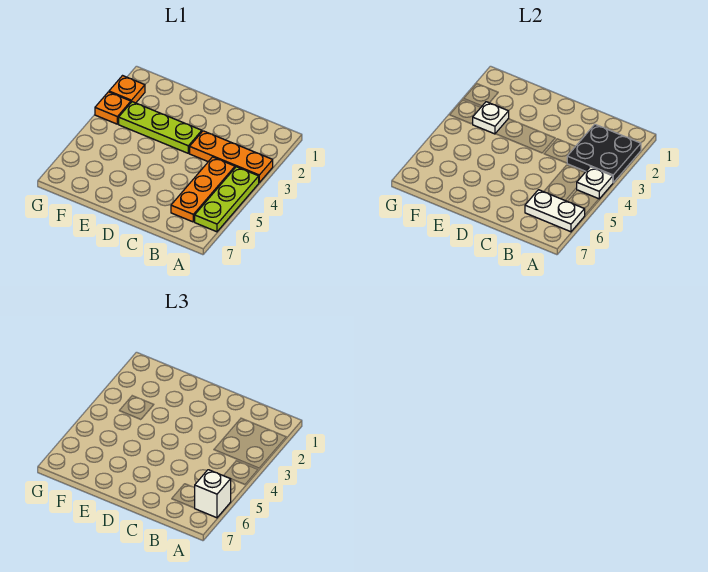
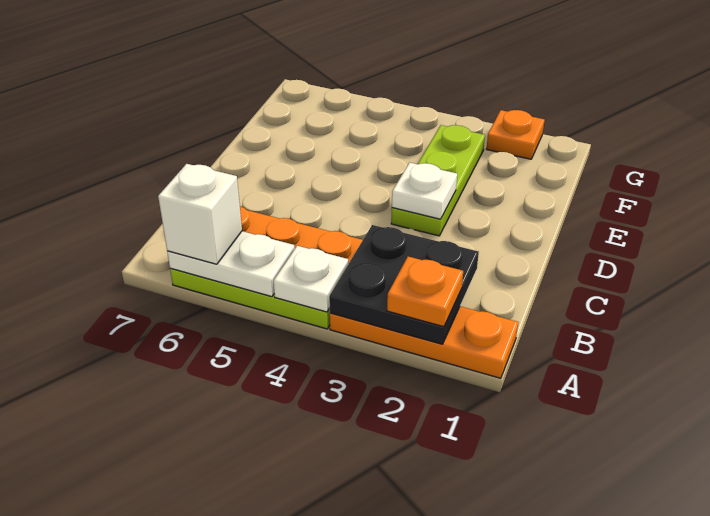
orange 1x3 plate [190,131,273,182] -> orange 1x3 plate turned to [330,306,518,378]
white 1x2 plate [525,190,585,232] -> white 1x2 plate turned to [167,231,295,297]
white 1x1 plate [472,102,509,134] -> white 1x1 plate moved to [392,163,457,219]
orange 1x1 plate [95,92,131,124] -> orange 1x1 plate moved to [387,257,463,327]

